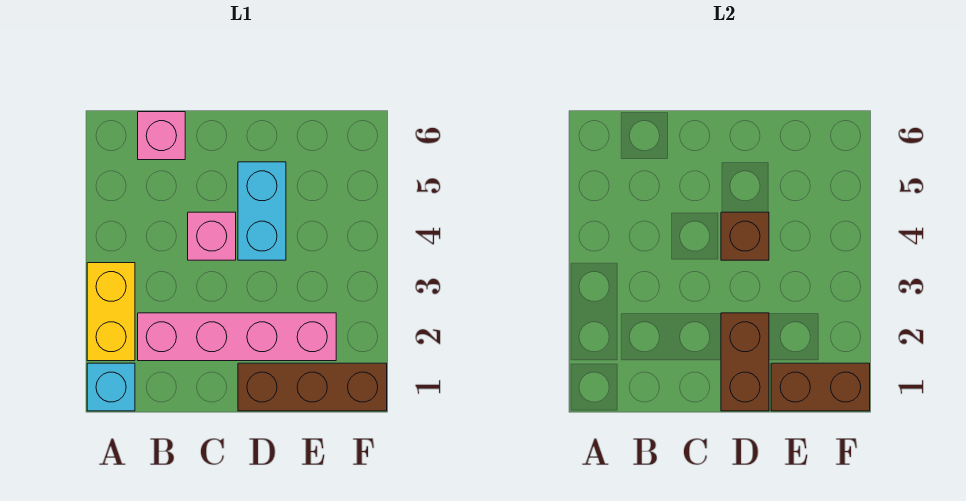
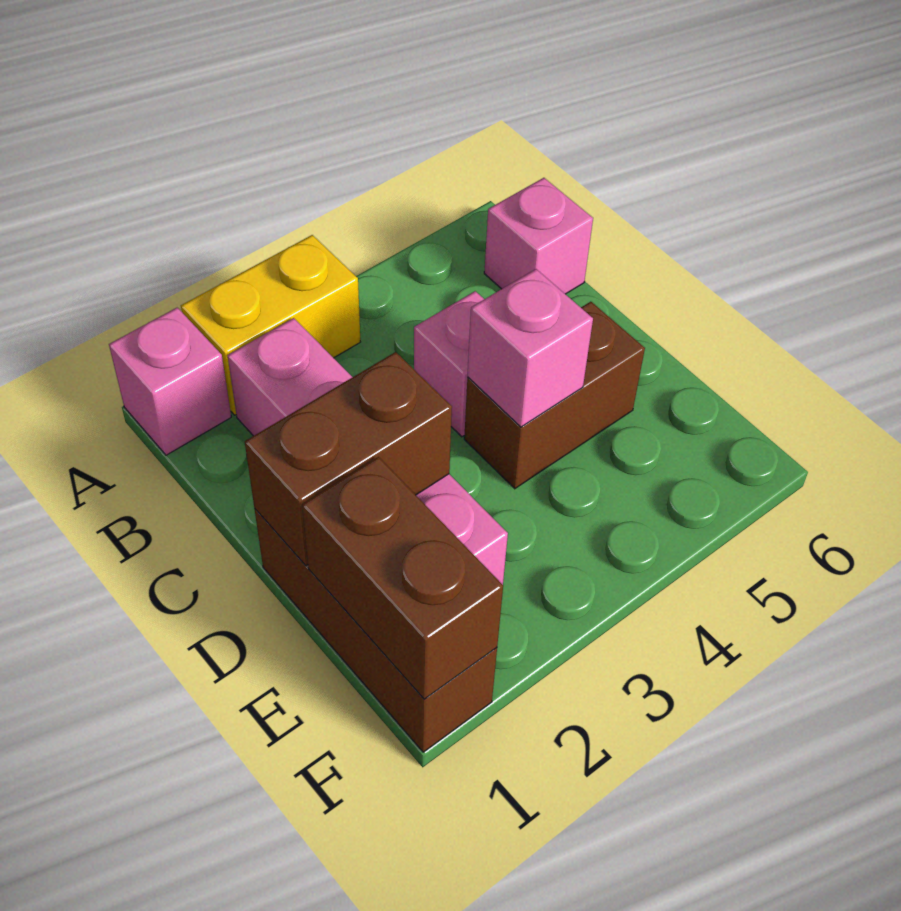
cyan 1x1 brick [87,363,135,411] -> pink 1x1 brick [109,308,231,455]
cyan 1x2 brick [238,162,286,260] -> brown 1x2 brick [464,302,645,489]
brown 1x1 brick [721,212,769,260] -> pink 1x1 brick [467,269,593,427]

